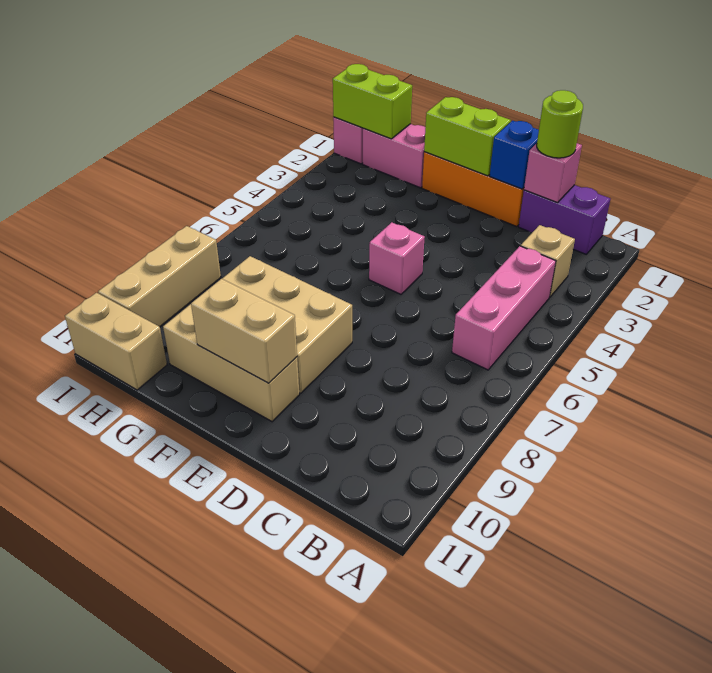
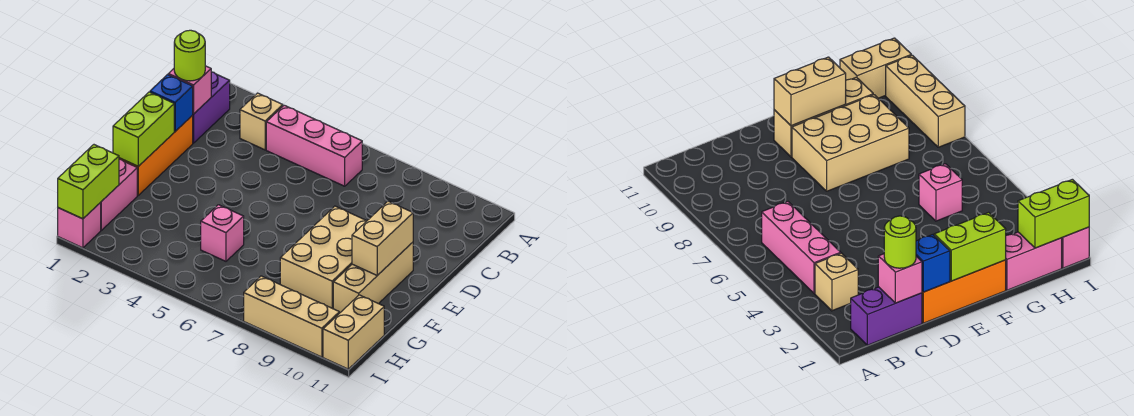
pink 1x1 brick [369,222,425,294] -> pink 1x1 brick moved to [201,205,244,261]

